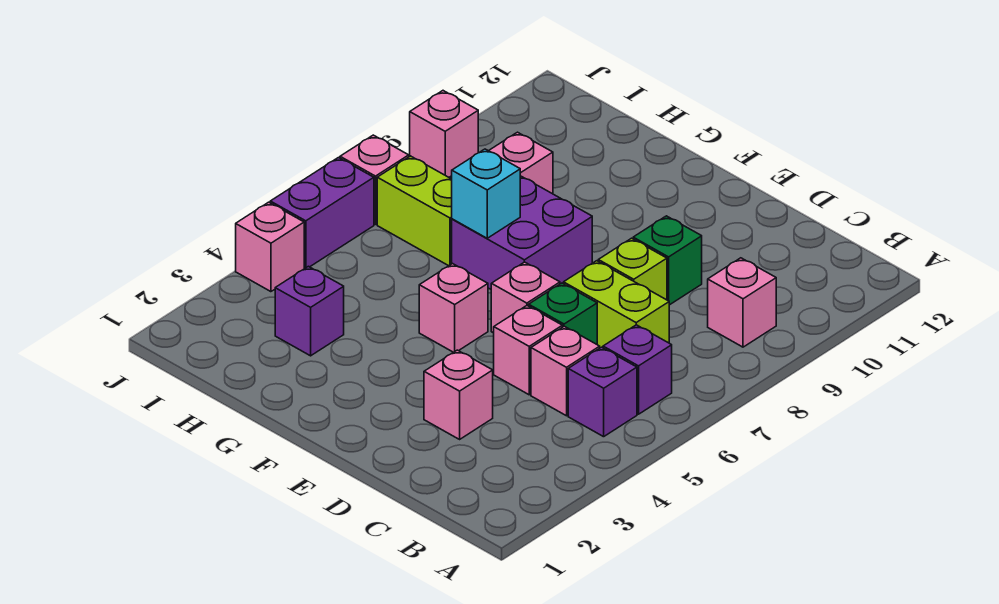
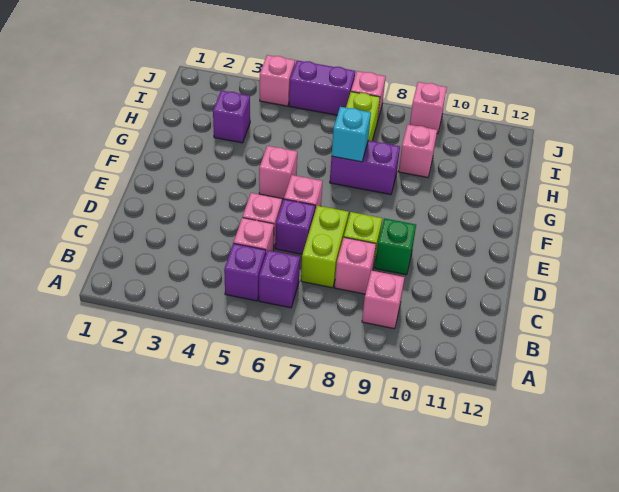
pink 1x1 brick [424,350,493,439] -> pink 1x1 brick moved to [335,237,376,294]
green 1x1 brick [529,283,597,344] -> purple 1x1 brick [276,199,315,254]
purple 2x2 brick [452,176,592,289] -> purple 1x2 brick [330,140,400,195]

